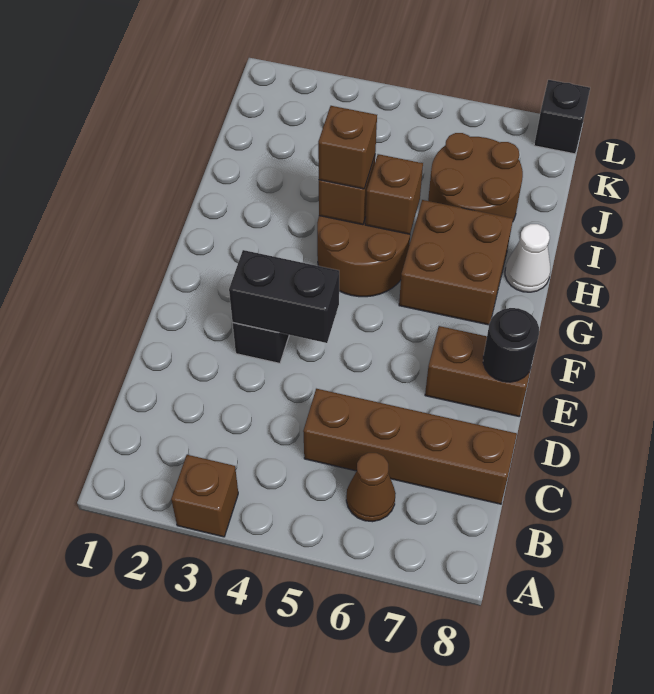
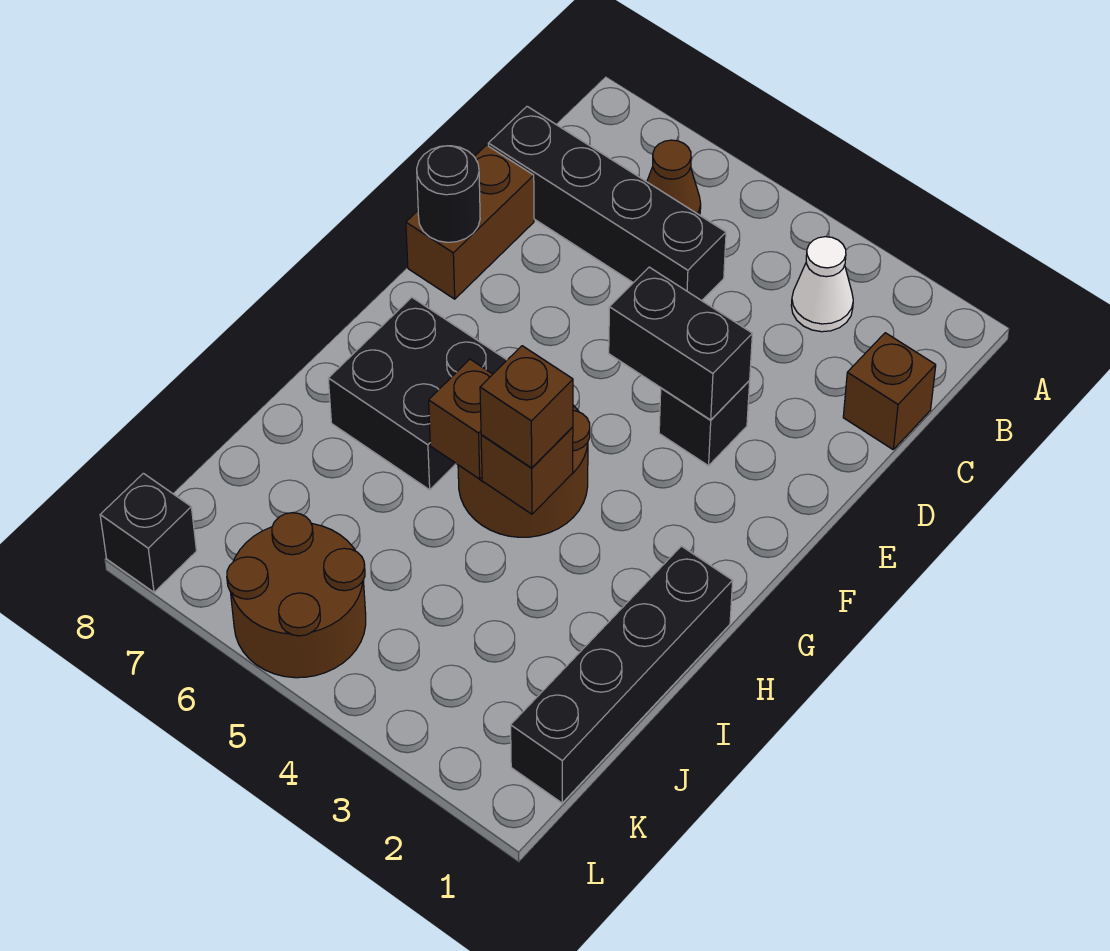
brown 1x1 brick [171,455,238,537] -> brown 1x1 brick moved to [843,333,936,449]
brown 1x4 brick [303,389,517,504] -> black 1x4 brick [488,106,726,301]
brown 1x2 brick [425,326,531,417] -> brown 1x2 brick turned to [406,145,534,299]
brown 2x2 brick [399,200,513,325] -> black 2x2 brick [328,297,507,490]
none -> black 1x4 brick [511,546,733,803]
white 1x1 cone [505,224,550,292] -> white 1x1 cone moved to [791,237,853,332]
brown 2x2 round brick [428,133,523,221] -> brown 2x2 round brick moved to [227,513,366,678]

